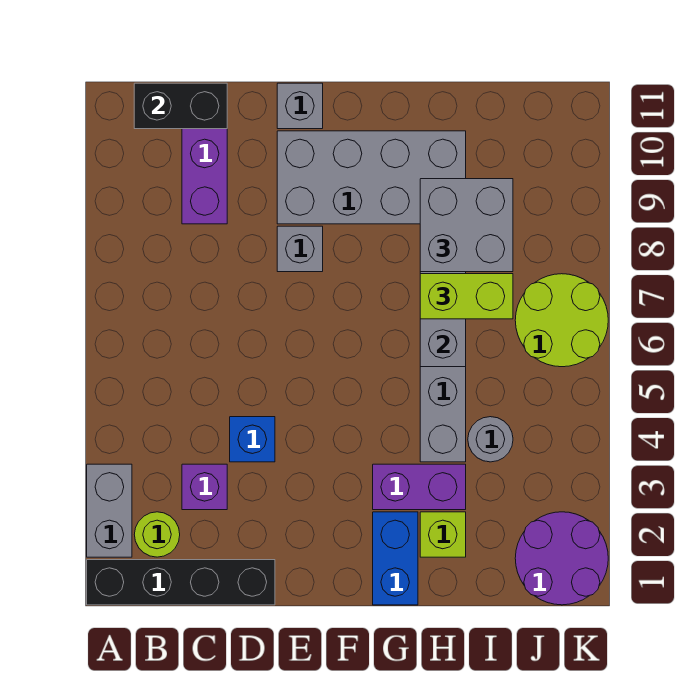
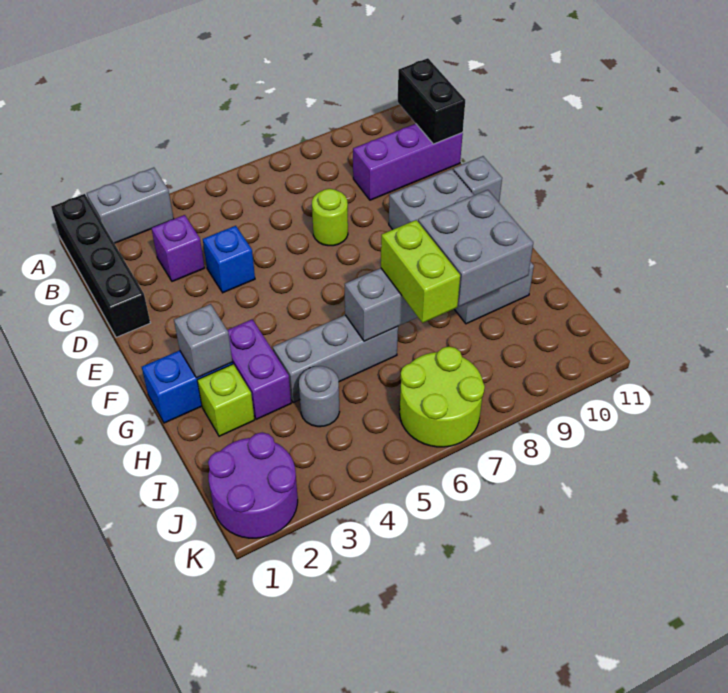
lime 1x1 round brick [134,512,180,557] -> lime 1x1 round brick moved to [312,189,348,246]
grey 1x1 brick [277,226,323,272] -> grey 1x1 brick moved to [174,304,232,378]

